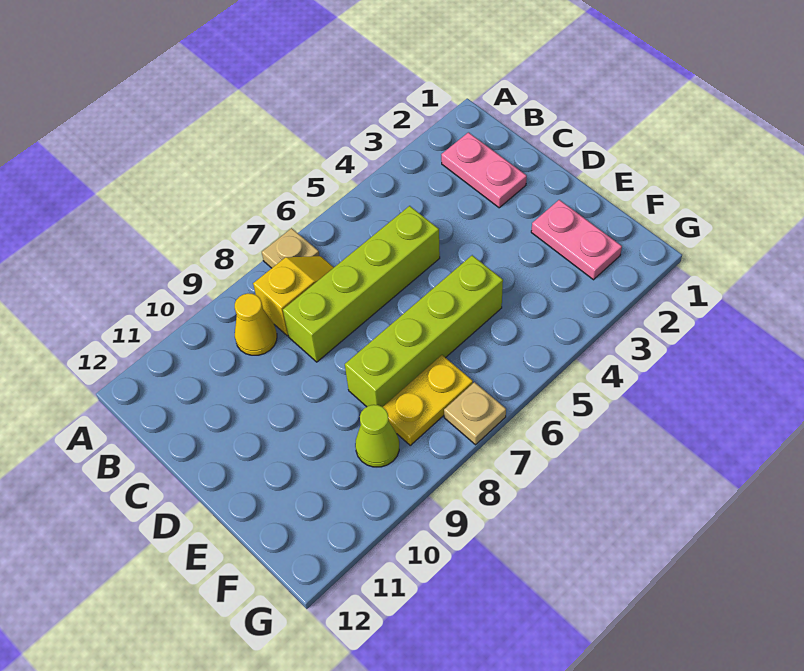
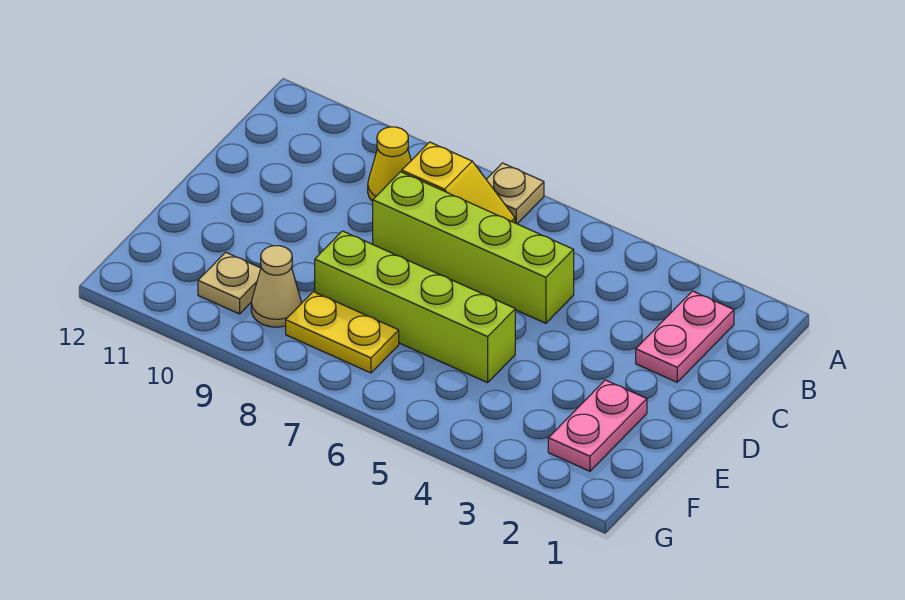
lime 1x1 cone [355,405,399,467] -> tan 1x1 cone [251,246,301,327]
tan 1x1 plate [444,382,506,445] -> tan 1x1 plate moved to [198,252,261,314]

